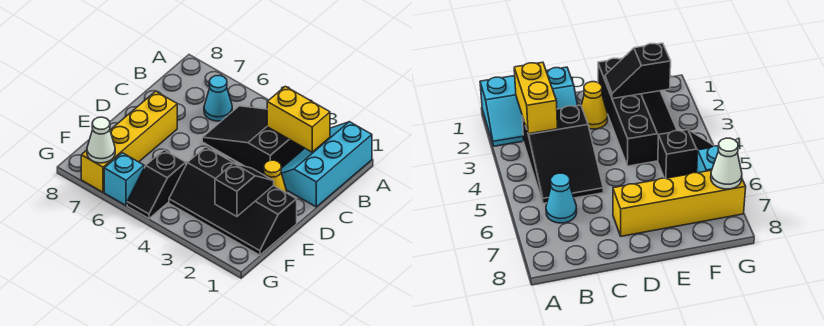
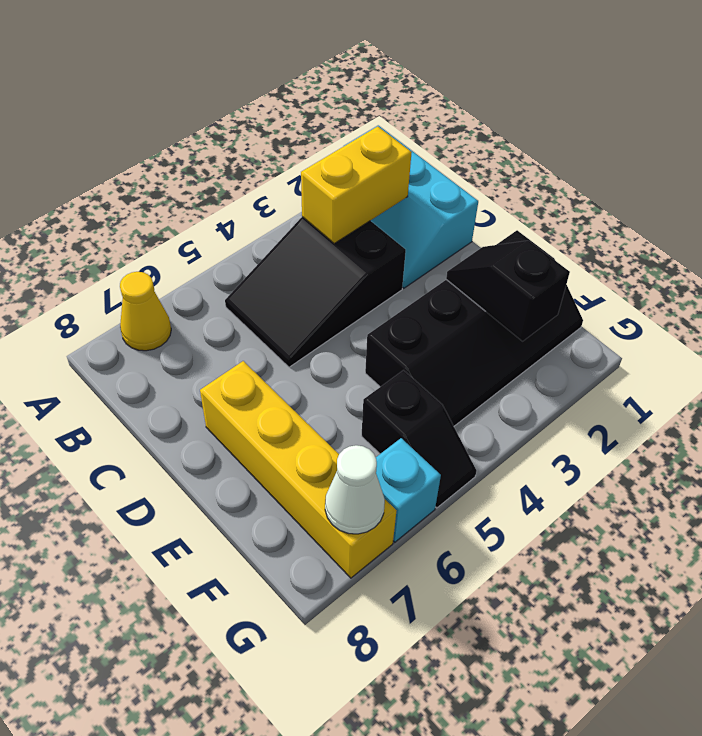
cyan 1x1 cone [204,75,232,121] -> none
yellow 1x1 cone [263,160,287,193] -> yellow 1x1 cone moved to [120,272,171,351]

